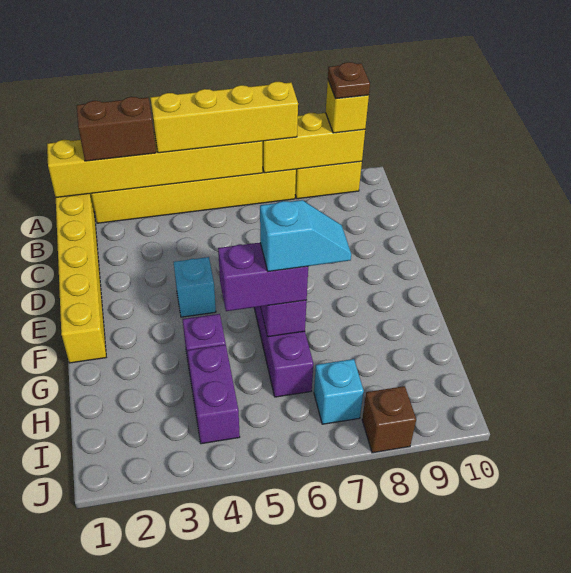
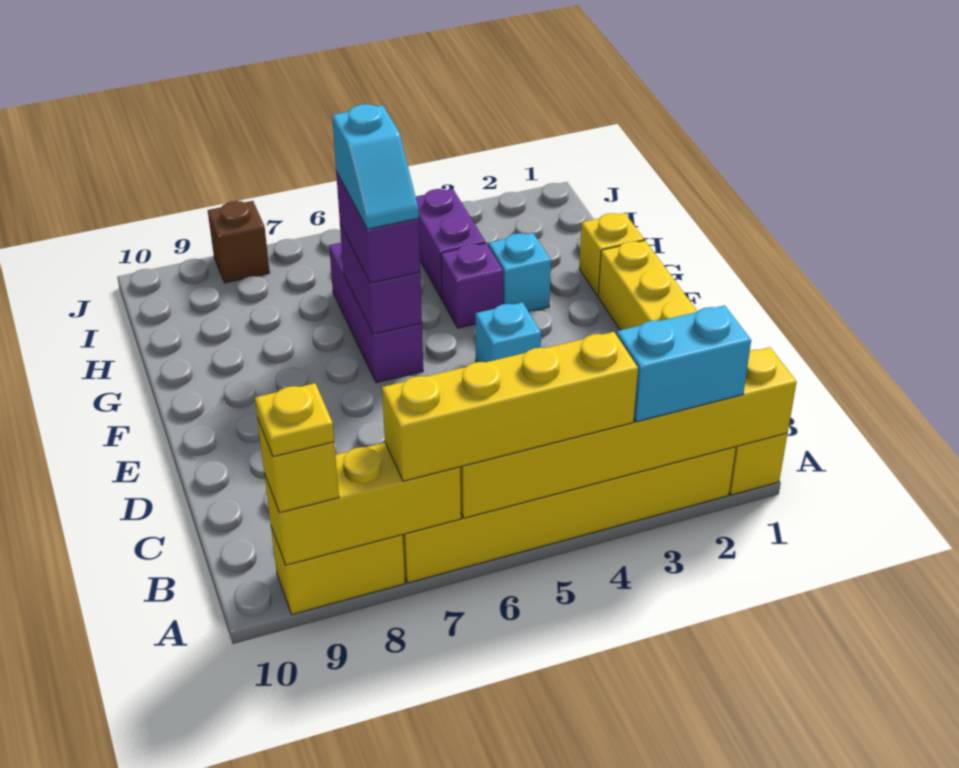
brown 1x2 brick [77,97,156,161] -> cyan 1x2 brick [617,305,751,422]
brown 1x1 plate [328,62,370,99] -> yellow 1x1 plate [255,383,334,457]
none -> yellow 1x1 brick [579,213,644,296]
purple 1x2 brick [218,243,308,311] -> purple 1x2 brick turned to [336,172,420,283]
cyan 1x2 slope [260,200,351,271] -> cyan 1x2 slope turned to [332,104,419,229]
cyan 1x1 brick [314,359,364,424] -> cyan 1x1 brick moved to [489,233,551,312]

